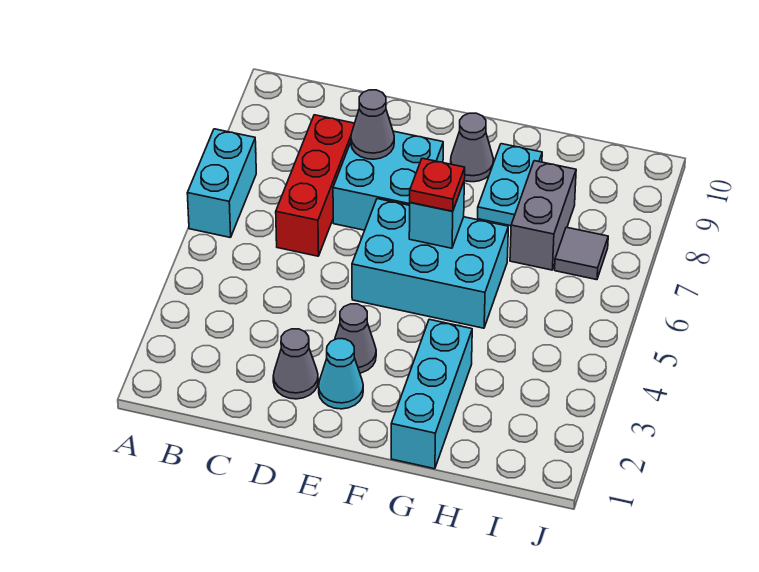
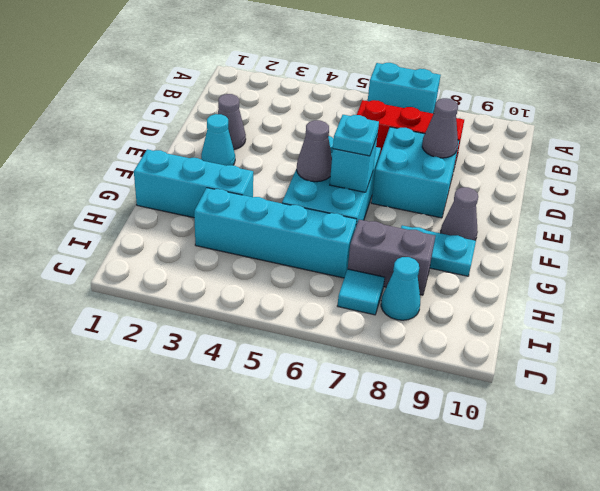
grey 1x1 cone [335,304,376,373] -> grey 1x1 cone moved to [297,120,332,182]
red 1x1 plate [410,158,465,211] -> cyan 1x1 plate [333,115,379,156]
none -> cyan 1x4 brick [194,188,357,278]
grey 1x1 tile [555,227,608,280] -> cyan 1x1 tile [338,269,385,315]
none -> cyan 1x1 cone [381,257,420,320]

